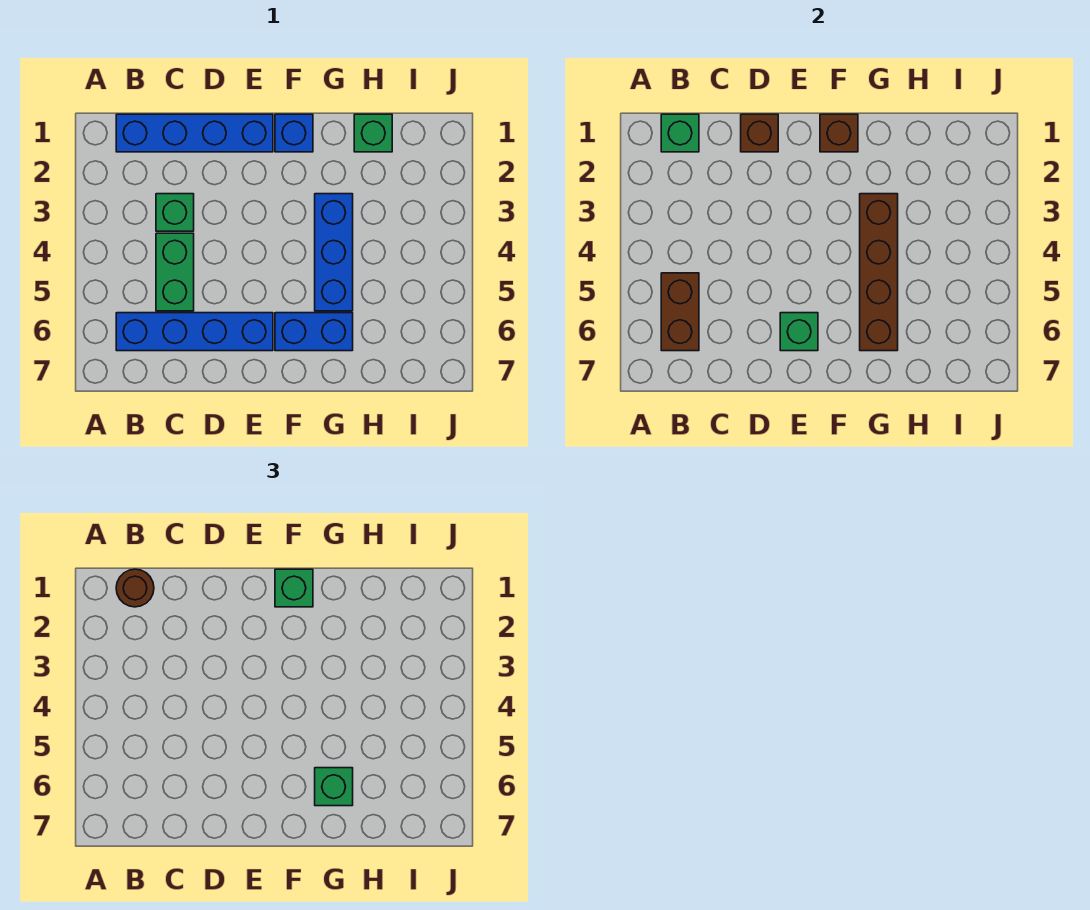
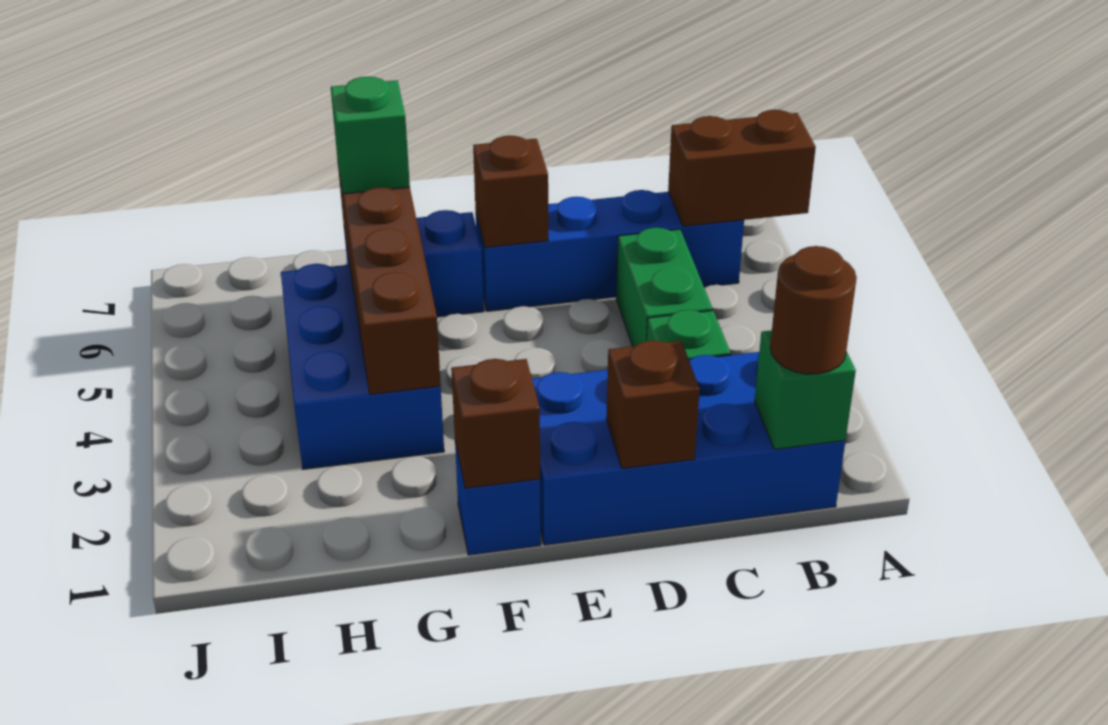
blue 1x4 brick [116,114,273,152] -> blue 2x4 brick [532,352,845,545]
brown 1x2 brick [661,273,699,351] -> brown 1x2 brick turned to [668,110,816,226]
green 1x1 brick [780,313,818,351] -> brown 1x1 brick [473,136,548,247]
green 1x1 brick [275,569,313,607] -> none
blue 1x3 brick [315,194,353,311] -> blue 2x3 brick [281,264,444,469]
green 1x1 brick [354,114,392,152] -> none

